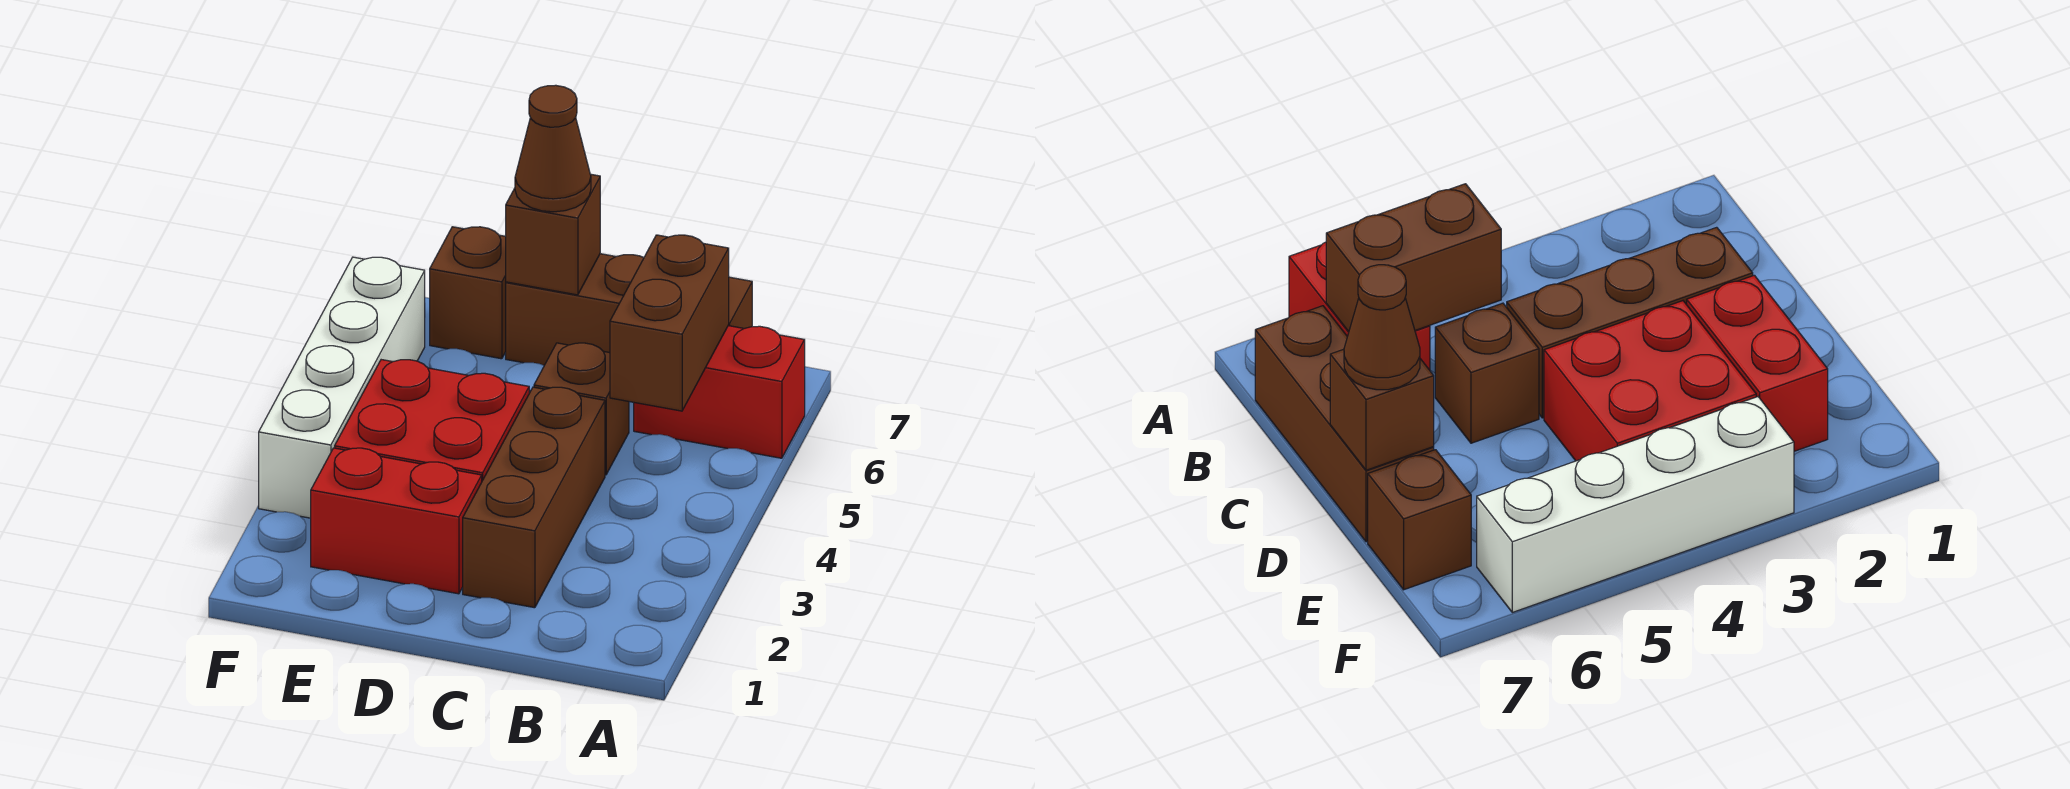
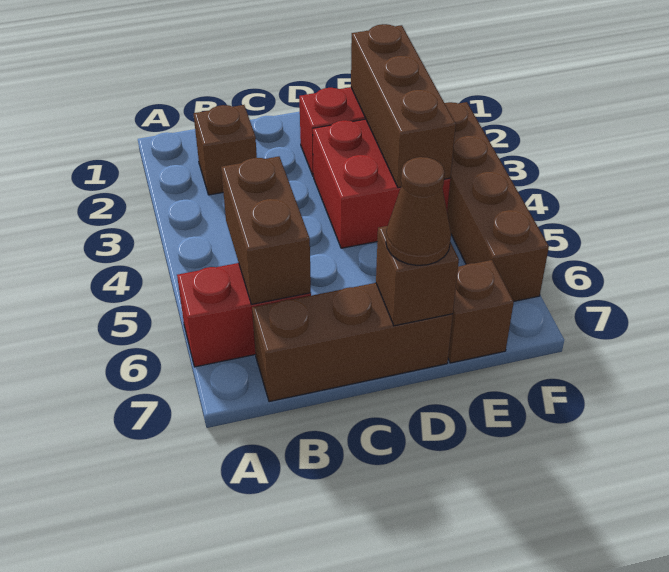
brown 1x3 brick [463,387,605,608] -> brown 1x3 brick moved to [351,24,456,188]
brown 1x1 brick [534,343,629,475] -> brown 1x1 brick moved to [194,105,257,195]
white 1x4 brick [259,257,425,518] -> brown 1x4 brick [445,102,549,301]

